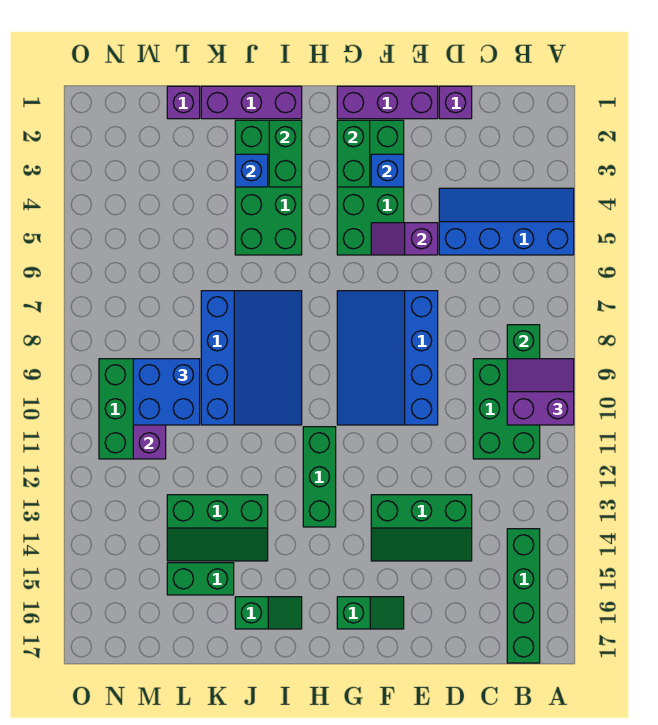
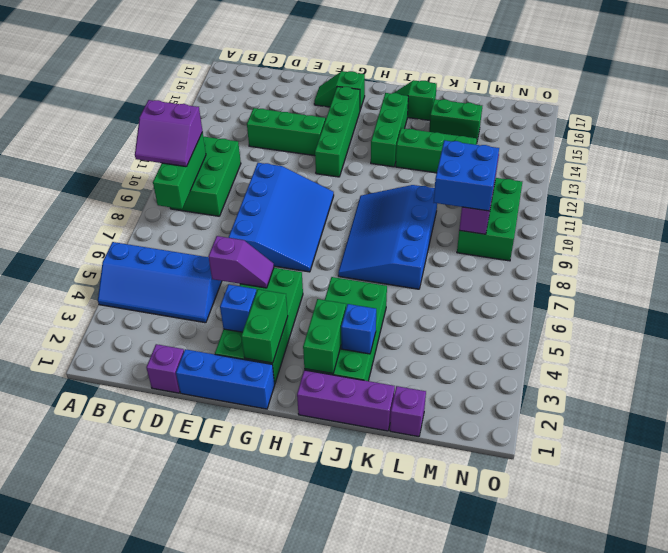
green 1x4 brick [507,529,540,663] -> green 1x4 brick moved to [315,87,360,177]
purple 1x3 brick [337,86,438,119] -> blue 1x3 brick [176,349,275,409]
green 1x3 brick [303,427,336,527] -> green 1x3 brick moved to [371,93,408,167]

